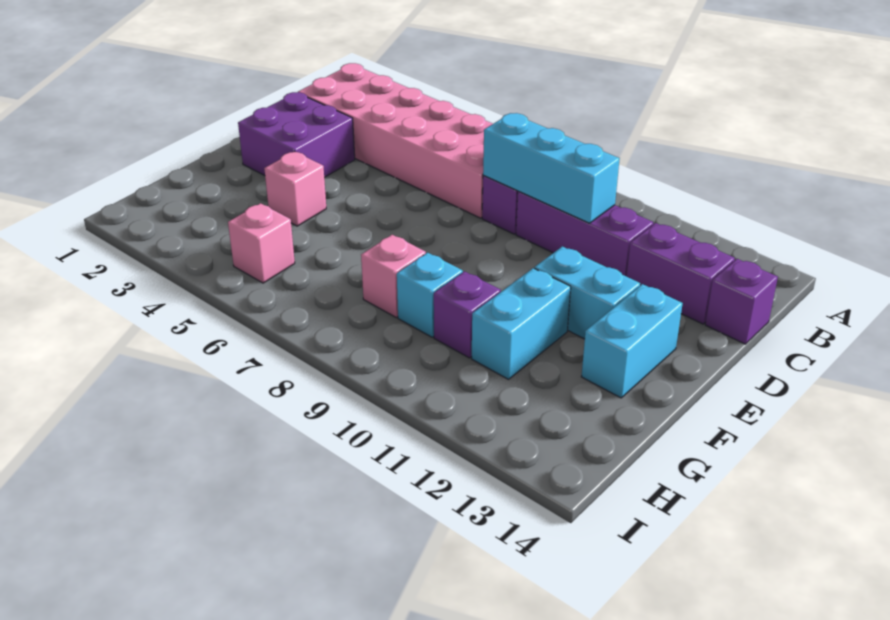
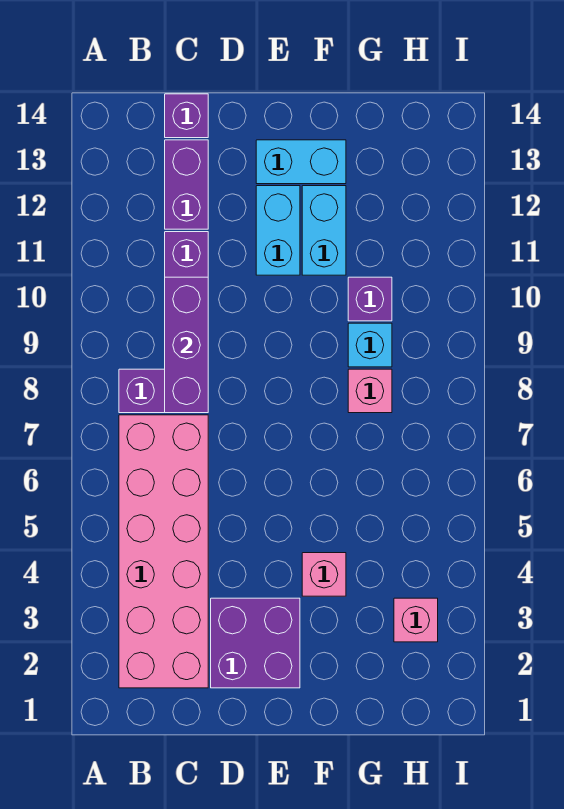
cyan 1x3 brick [483,113,620,223] -> purple 1x3 brick [165,277,208,413]
cyan 1x2 brick [472,268,571,379] -> cyan 1x2 brick turned to [302,186,346,275]
pink 1x1 brick [228,203,295,283] -> pink 1x1 brick moved to [394,598,438,642]

